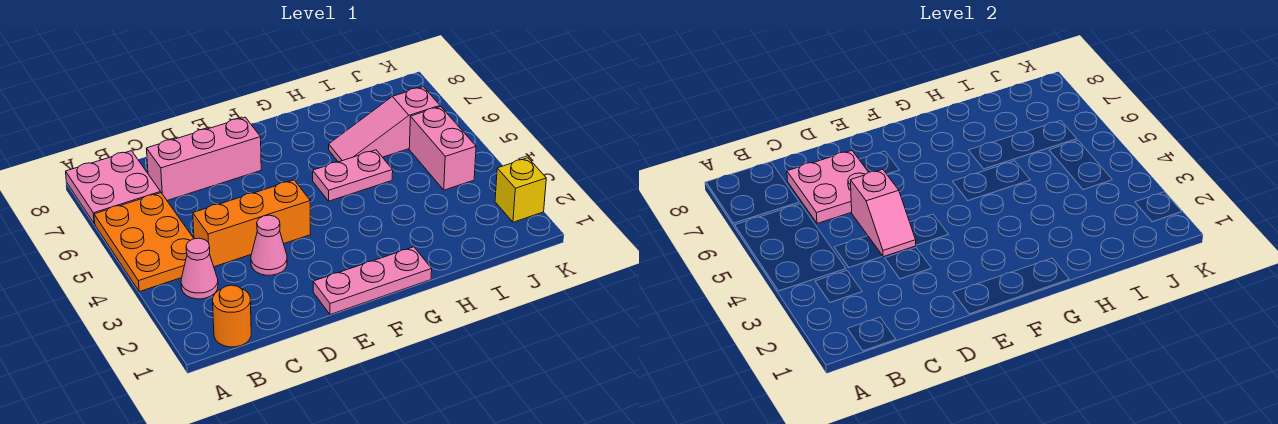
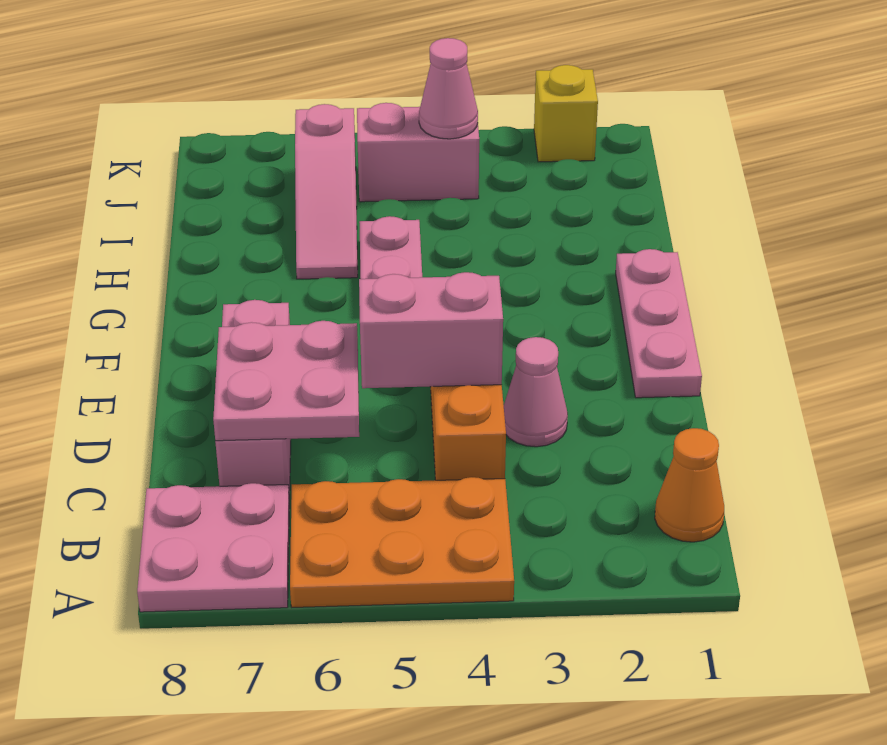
orange 1x1 round brick [213,285,251,347] -> orange 1x1 cone [655,428,724,542]
pink 1x1 cone [181,238,218,299] -> pink 1x1 cone moved to [419,38,478,139]
pink 1x2 slope [850,169,916,257] -> pink 1x2 brick [359,272,503,388]

